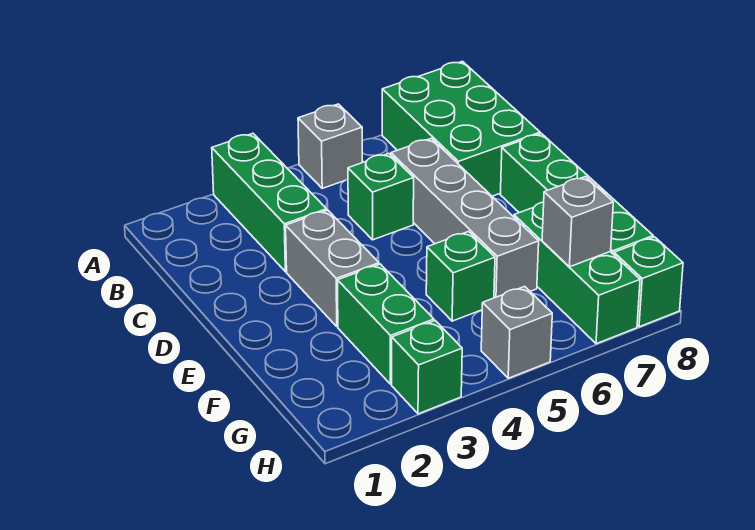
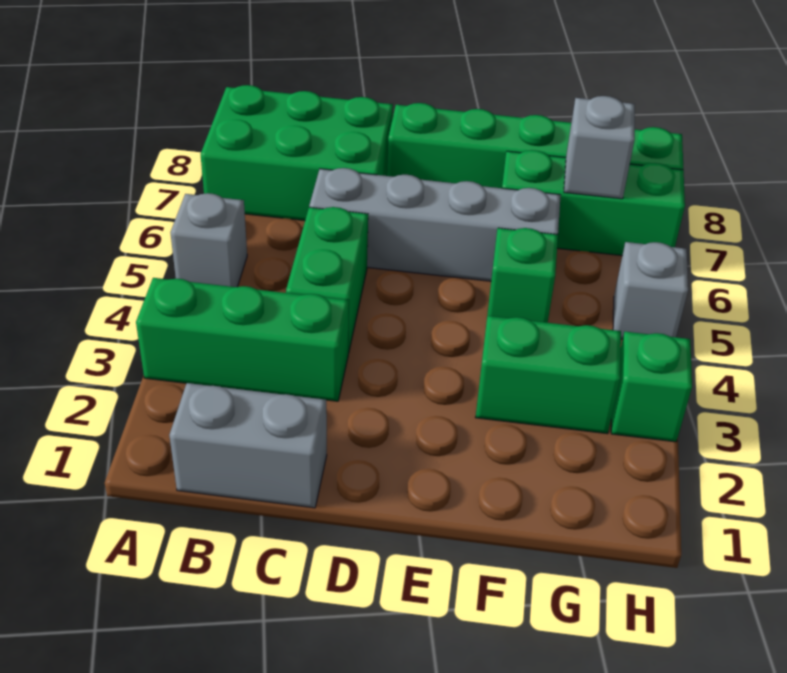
green 1x1 brick [348,153,414,240] -> green 1x2 brick [286,207,368,353]
grey 1x2 brick [286,210,379,327] -> grey 1x2 brick moved to [169,383,327,508]

